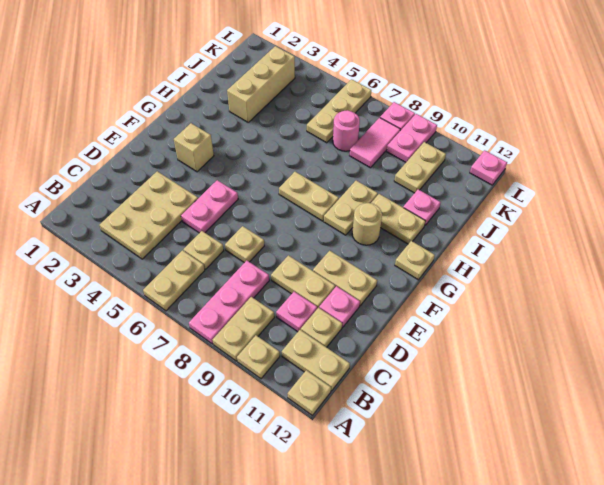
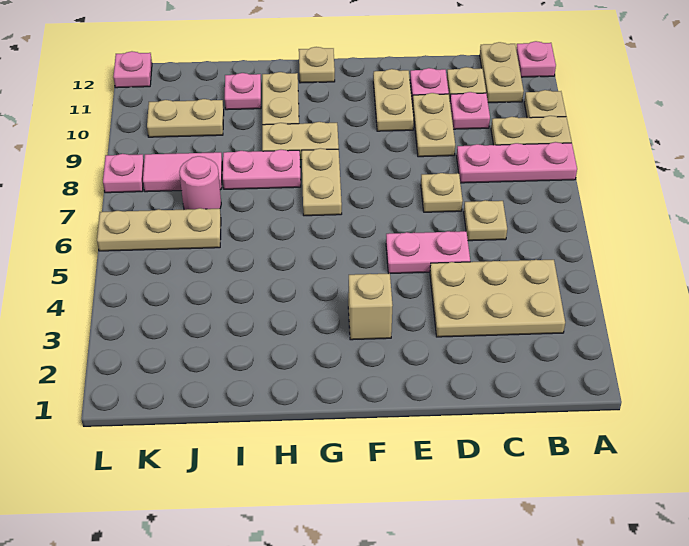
tan 1x2 plate [143,250,205,311] -> none
tan 1x1 plate [288,370,331,415] -> pink 1x1 plate [516,41,556,77]
tan 1x1 round brick [352,203,382,245] -> none
tan 1x3 brick [227,46,295,122] -> none
pink 1x2 plate [387,114,437,162] -> pink 1x2 plate moved to [223,149,301,189]

